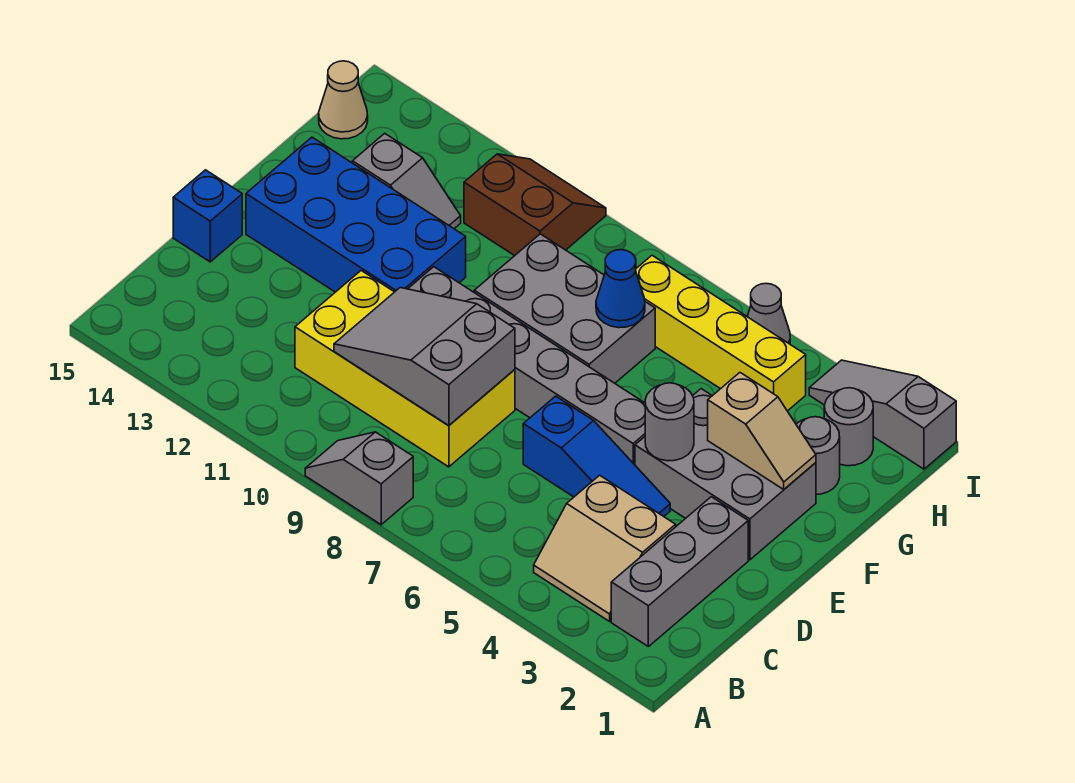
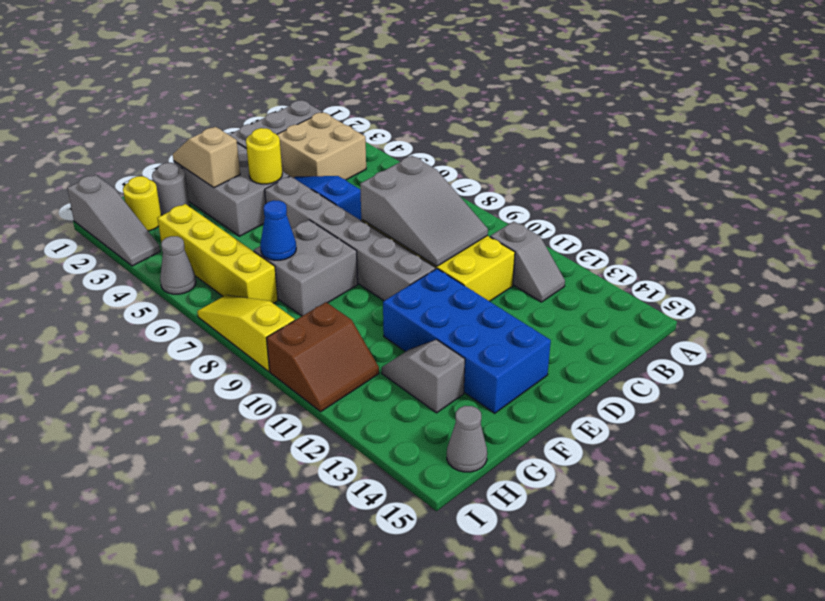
grey 1x2 slope [305,432,413,525] -> grey 1x2 slope moved to [490,221,565,302]
tan 2x2 slope [534,475,676,621] -> tan 2x2 brick [277,112,366,180]
blue 1x1 brick [173,170,242,262] -> none
grey 1x1 round brick [645,383,694,461] -> yellow 1x1 round brick [246,128,282,184]
grey 2x3 brick [474,234,655,383] -> grey 2x2 brick [254,220,358,316]
grey 1x1 round brick [824,388,873,466] -> yellow 1x1 round brick [123,176,161,231]
brown 2x2 slope [464,154,606,256] -> brown 2x2 slope turned to [266,302,379,412]
tan 1x1 cone [319,61,368,139] -> grey 1x1 cone [447,406,487,472]
none -> yellow 1x3 slope [197,295,295,371]

